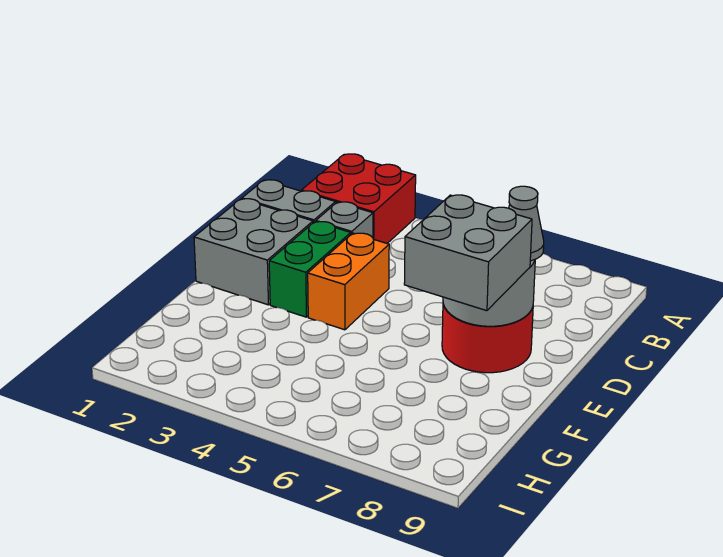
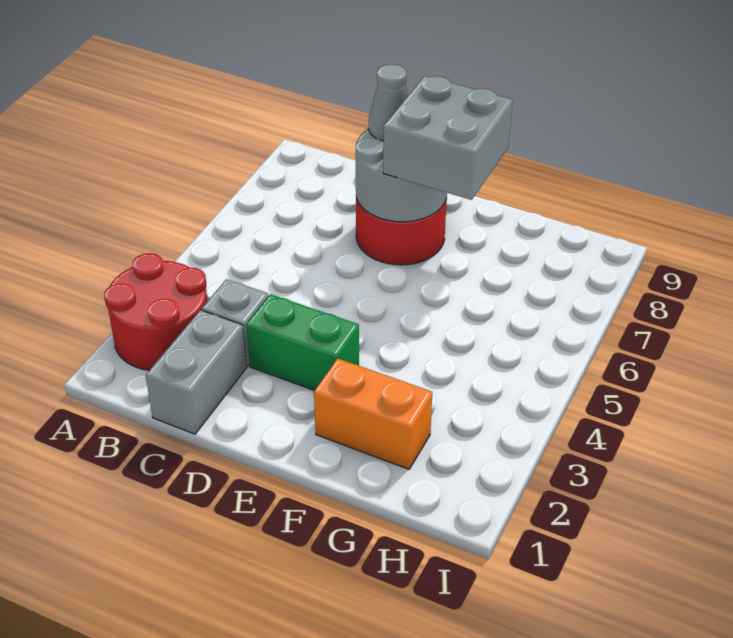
red 2x2 brick [301,154,416,243] -> red 2x2 round brick [104,253,207,370]
grey 2x2 brick [194,199,313,305] -> none
orange 1x2 brick [308,233,389,330] -> orange 1x2 brick moved to [314,358,432,469]

